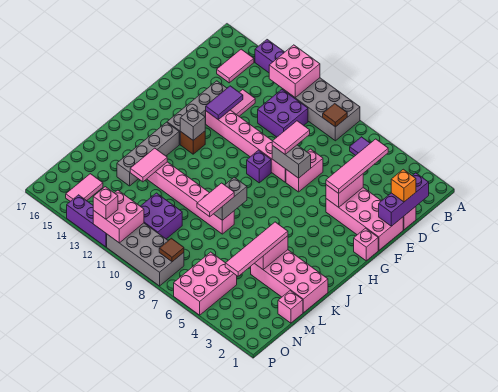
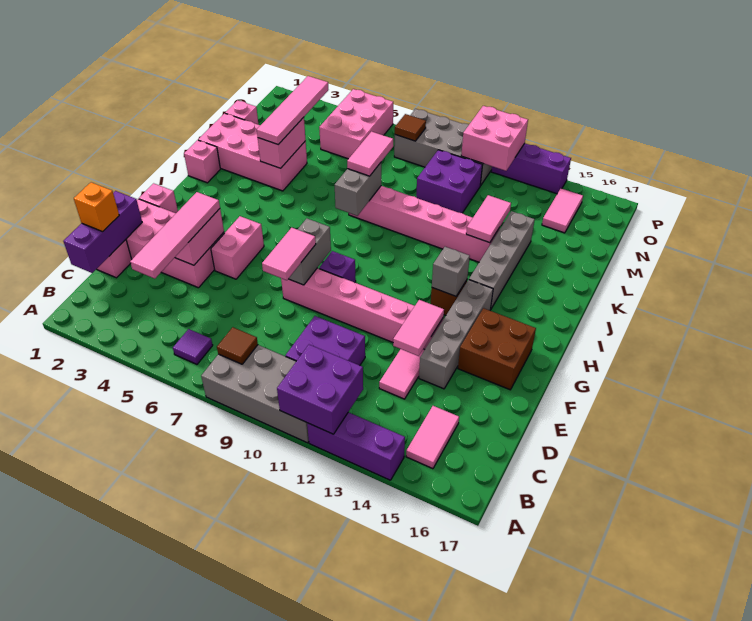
pink 2x2 brick [269,45,320,98] -> purple 2x2 brick [277,345,363,434]
pink 1x2 brick [286,149,323,192] -> pink 1x2 brick moved to [211,216,264,279]
purple 1x2 tile [206,86,243,120] -> pink 1x2 tile [393,300,444,356]
grey 1x2 brick [272,145,311,178] -> grey 1x2 brick turned to [289,219,331,285]
none -> brown 2x2 brick [458,308,536,390]
pink 1x1 brick [93,187,118,219] -> pink 1x1 brick moved to [184,140,220,183]

